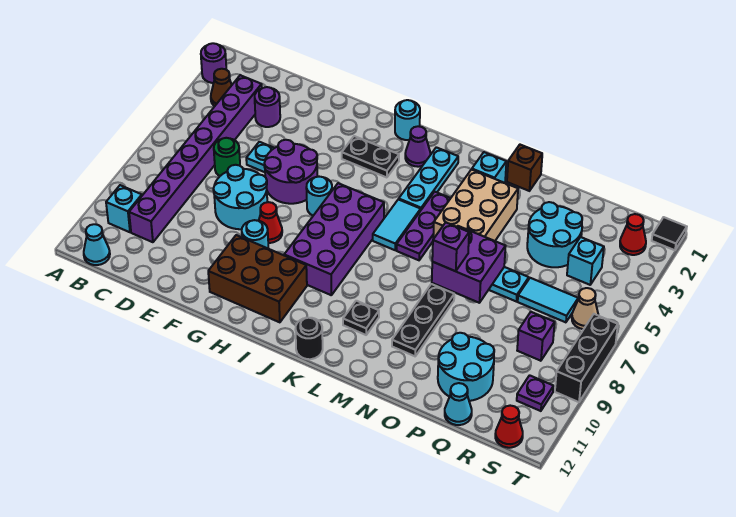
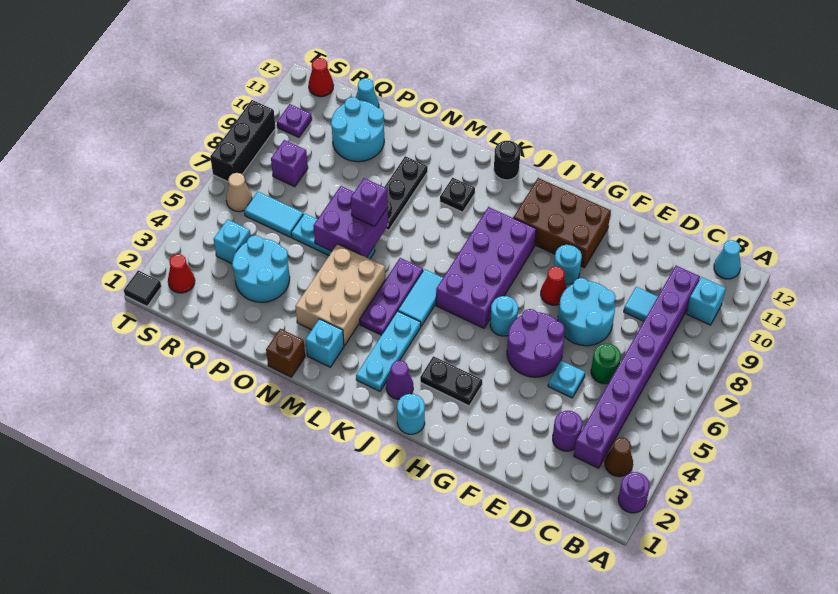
none -> cyan 1x1 tile [624,287,658,321]

